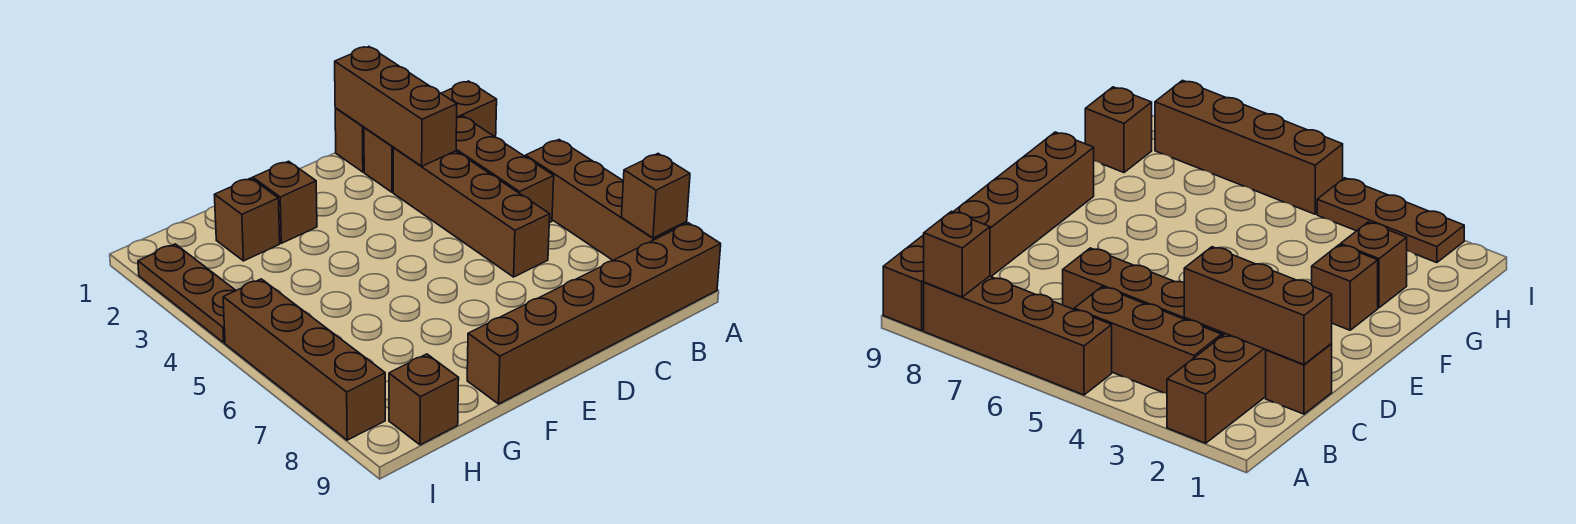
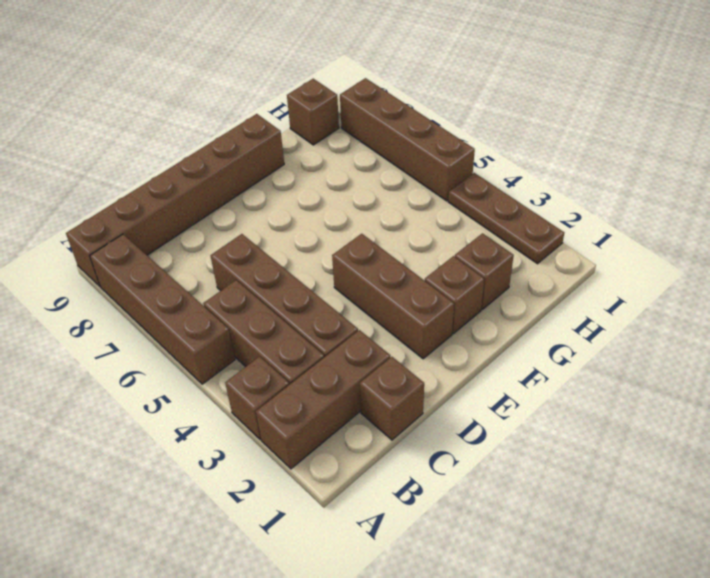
brown 1x1 brick [622,154,690,238] -> brown 1x1 brick moved to [225,356,289,439]
brown 1x3 brick [335,47,457,166] -> brown 1x3 brick moved to [332,234,454,359]

